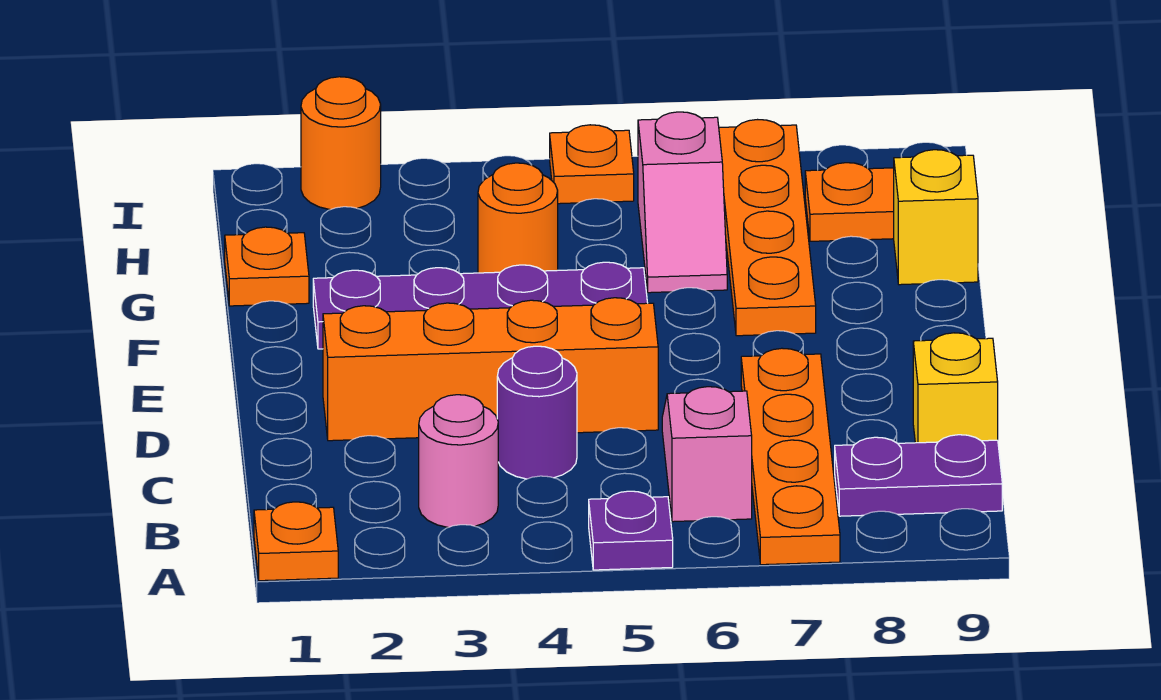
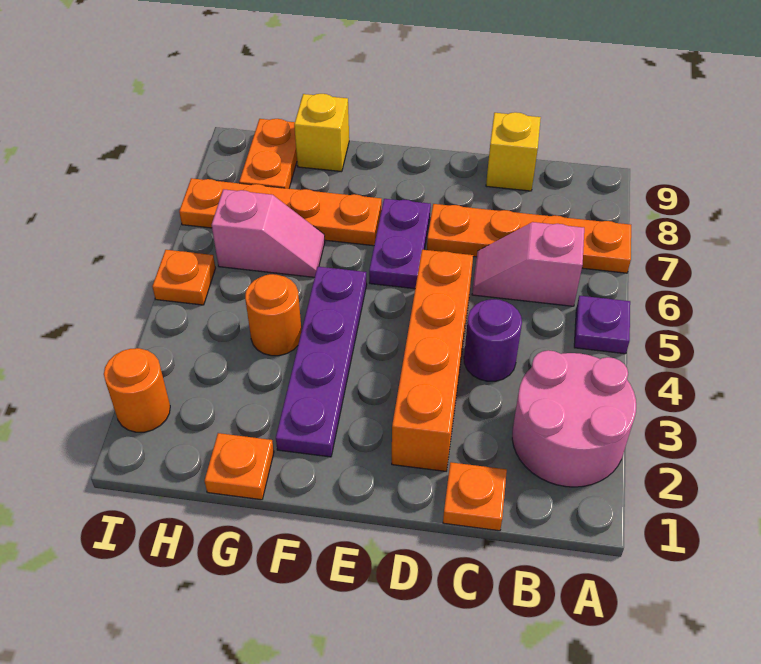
orange 1x1 plate [254,502,338,581] -> orange 1x1 plate moved to [443,462,507,531]
pink 1x1 round brick [419,395,498,527] -> pink 2x2 round brick [512,350,636,487]
purple 1x2 plate [835,435,1002,516] -> purple 1x2 plate moved to [369,199,431,289]

